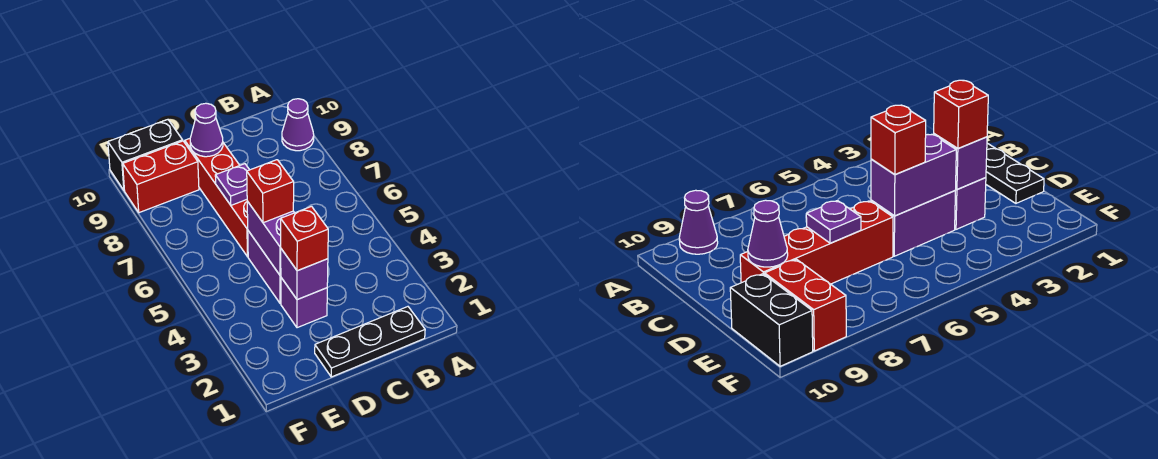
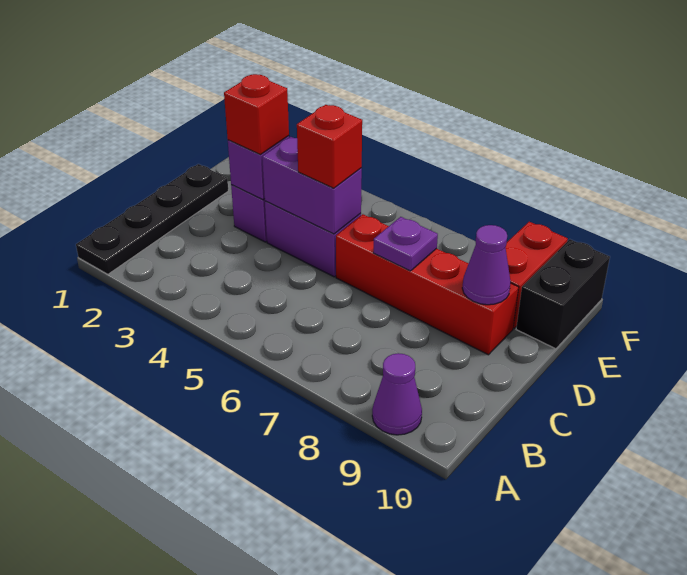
black 1x3 plate [315,307,425,377] -> black 1x4 plate [76,164,228,274]

